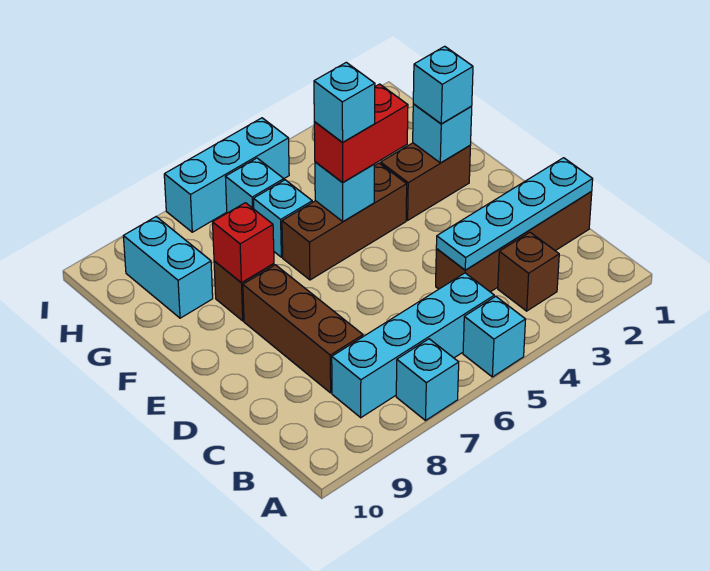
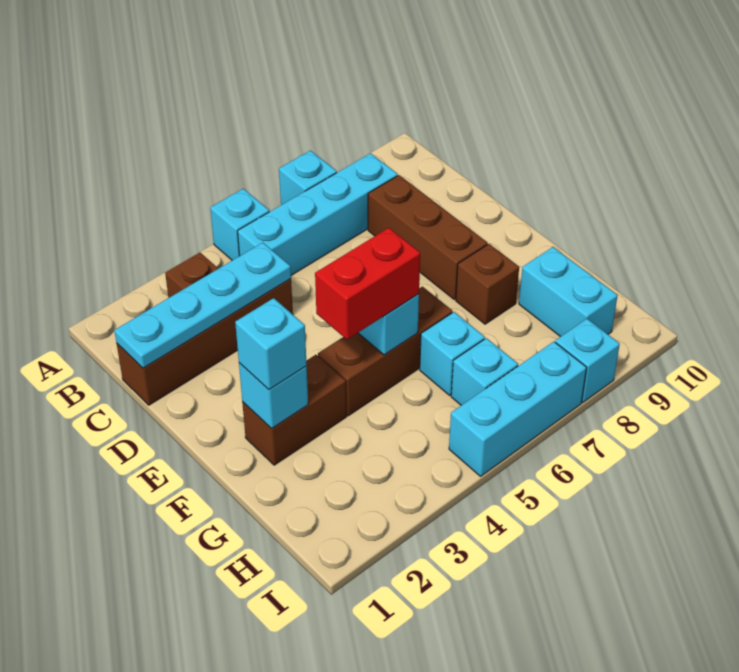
cyan 1x1 brick [314,62,375,142] -> cyan 1x1 brick moved to [555,319,620,403]
red 1x1 brick [213,203,274,283] -> none

